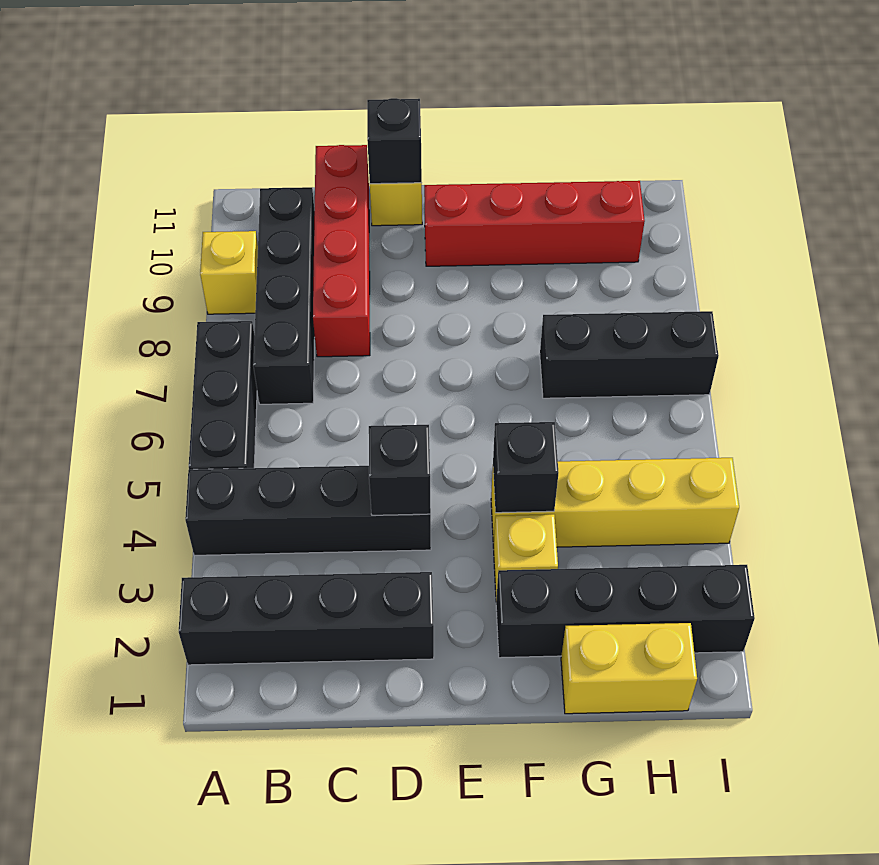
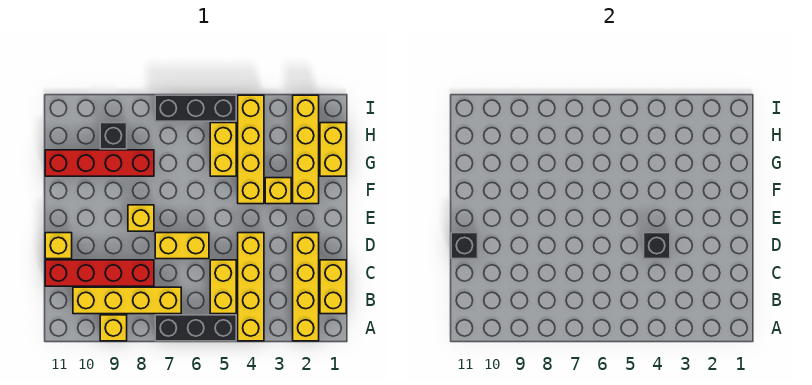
black 1x4 brick [179,572,434,665] -> yellow 1x4 brick [293,233,319,341]
black 1x4 brick [185,466,431,555] -> yellow 1x4 brick [238,233,264,341]
none -> yellow 1x2 brick [320,260,346,314]
none -> yellow 1x2 brick [210,260,236,314]
black 1x4 brick [253,187,315,404] -> yellow 1x4 brick [73,287,181,314]
none -> yellow 1x2 brick [155,233,209,259]
none -> yellow 1x1 brick [128,205,154,231]
red 1x4 brick [424,181,645,266] -> red 1x4 brick turned to [45,150,154,176]
black 1x4 brick [496,565,755,658] -> yellow 1x4 brick [293,95,319,204]
black 1x1 brick [493,422,559,513] -> black 1x1 brick moved to [100,123,127,149]
none -> yellow 1x2 brick [210,123,236,176]
black 1x3 brick [540,311,719,398] -> black 1x3 brick turned to [155,95,236,121]

